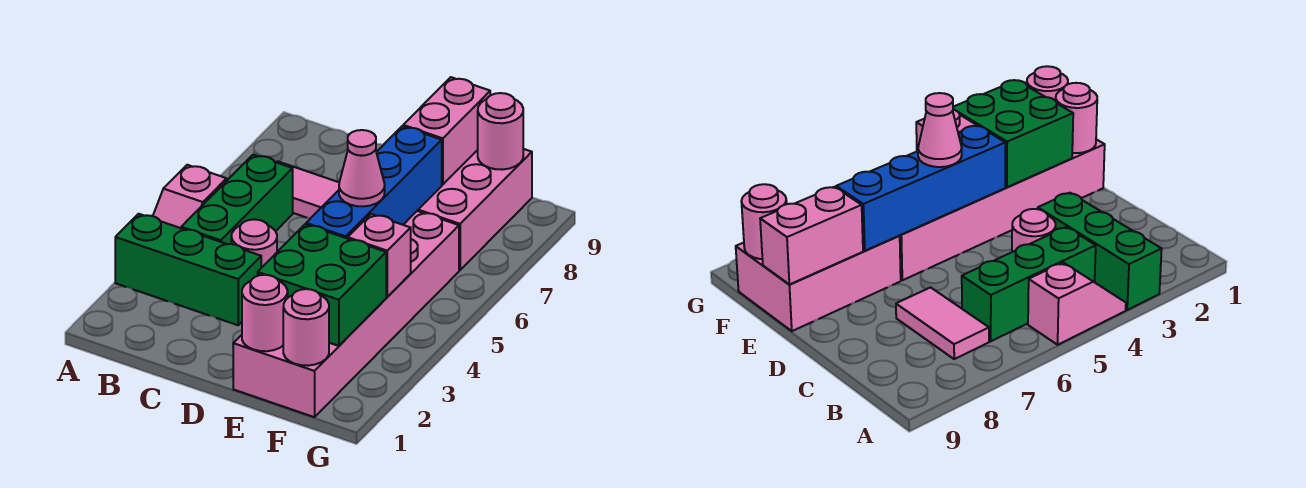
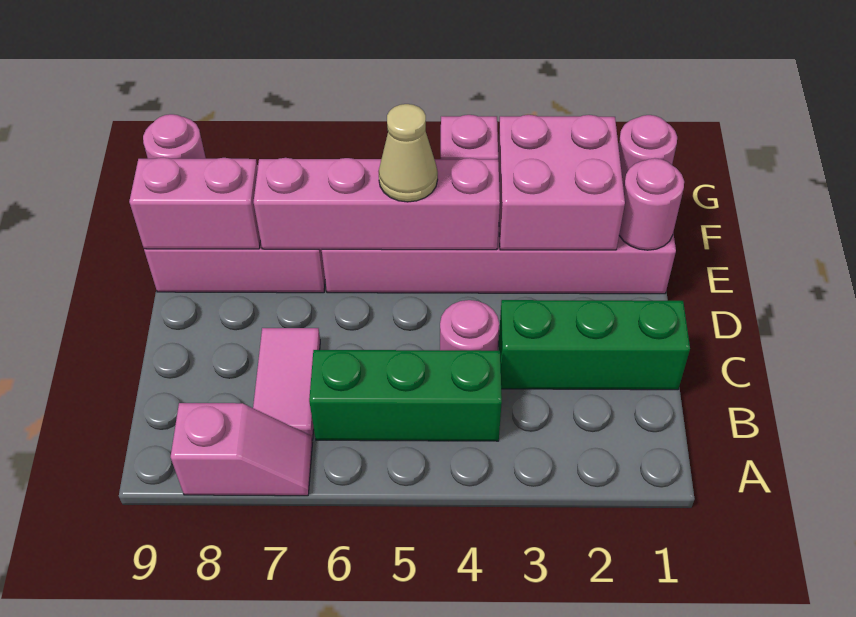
green 1x3 brick [115,214,261,325] -> green 1x3 brick turned to [499,300,690,390]
pink 1x2 slope [153,165,227,228] -> pink 1x2 slope moved to [171,403,312,496]
green 2x2 brick [258,224,386,346] -> pink 2x2 brick [498,115,625,250]
blue 1x4 brick [306,126,442,239] -> pink 1x4 brick [254,158,500,250]
pink 1x1 cone [339,130,385,206] -> tan 1x1 cone [379,104,438,202]

